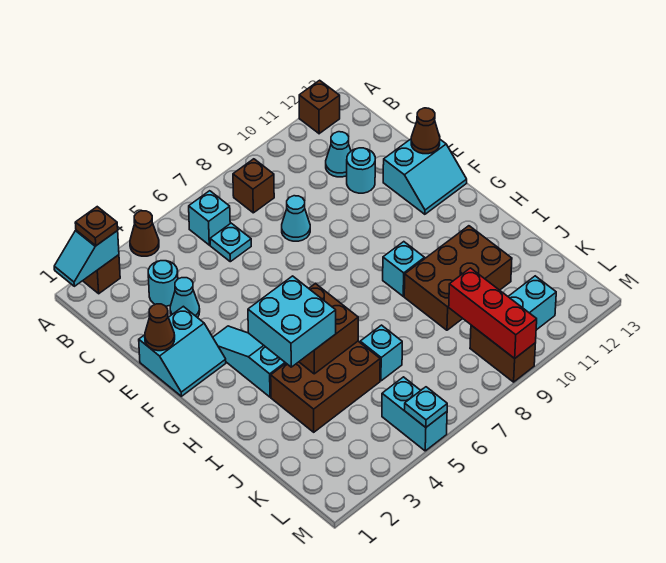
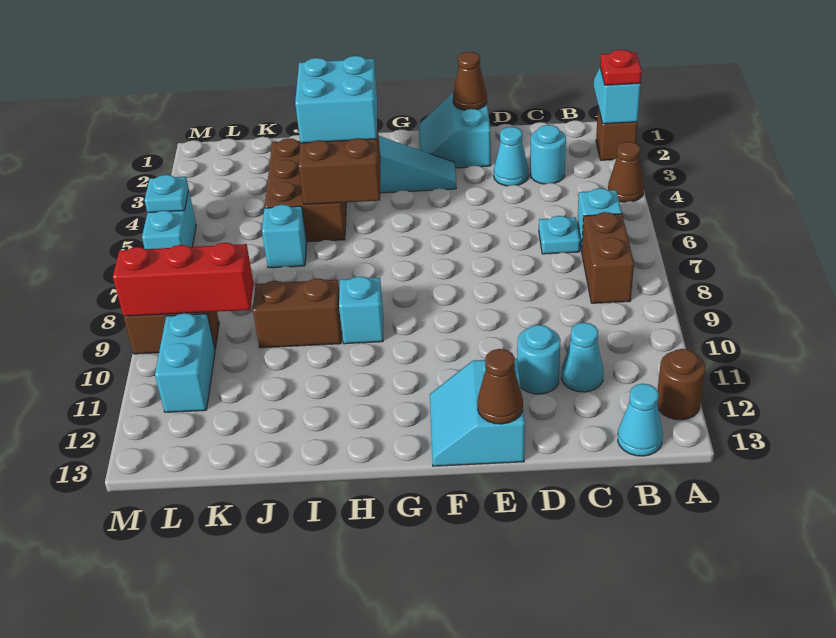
brown 1x1 plate [75,207,118,246] -> red 1x1 plate [600,50,642,85]
brown 1x1 brick [299,80,340,134] -> brown 1x1 round brick [657,349,705,420]
brown 1x1 brick [233,159,274,213] -> brown 1x2 brick [582,212,634,303]
cyan 1x1 cone [282,196,310,241] -> cyan 1x1 cone moved to [618,384,663,456]
brown 2x3 brick [404,226,512,330] -> brown 1x2 brick [253,279,342,348]
cyan 1x2 brick [382,377,447,451] -> cyan 1x2 brick turned to [142,191,196,249]

